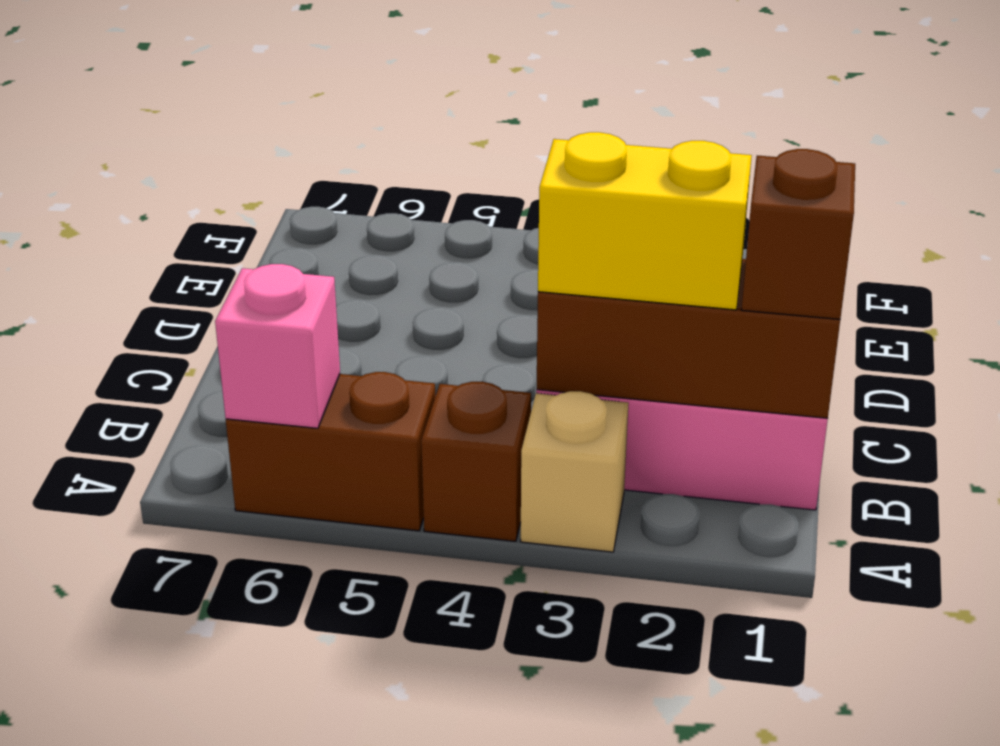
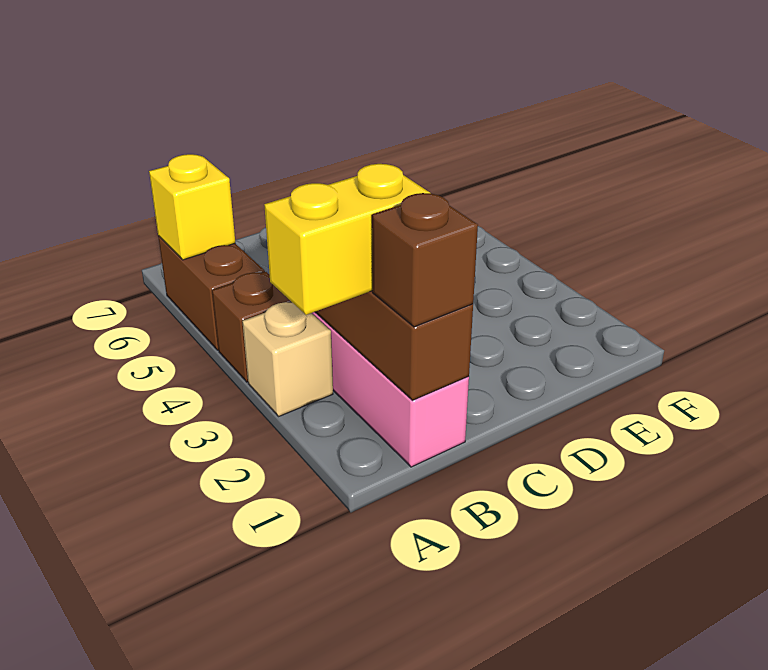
pink 1x1 brick [215,264,340,428] -> yellow 1x1 brick [149,154,235,260]
yellow 1x2 brick [538,132,752,310] -> yellow 1x2 brick turned to [264,164,430,315]

